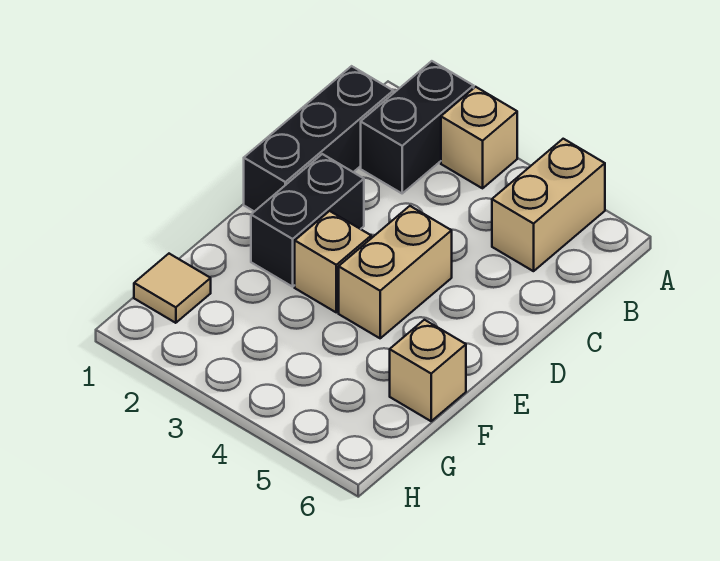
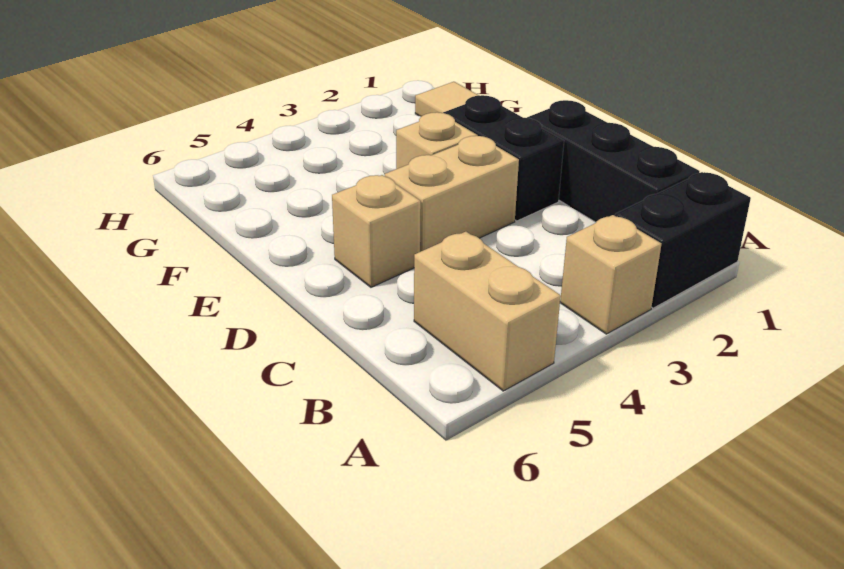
black 1x2 brick [361,61,474,193] -> black 1x2 brick turned to [615,172,751,308]
tan 1x2 brick [339,206,452,338] -> tan 1x2 brick turned to [385,136,519,252]
tan 1x1 brick [390,320,466,421] -> tan 1x1 brick moved to [332,175,421,287]

